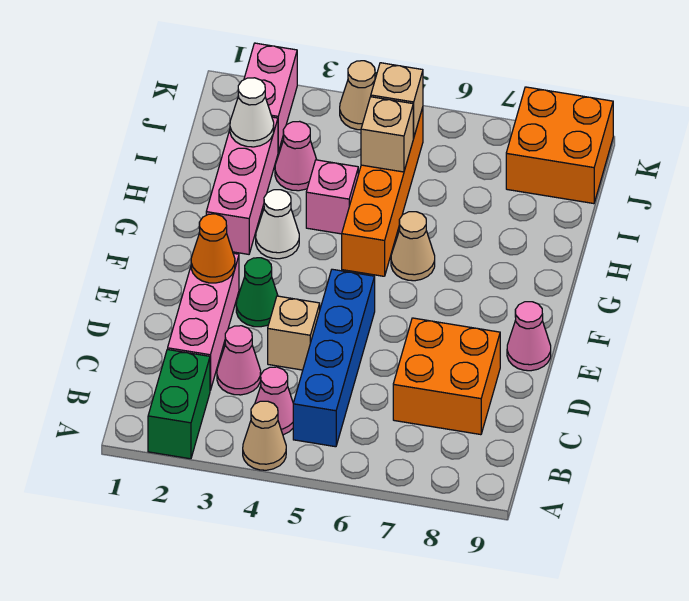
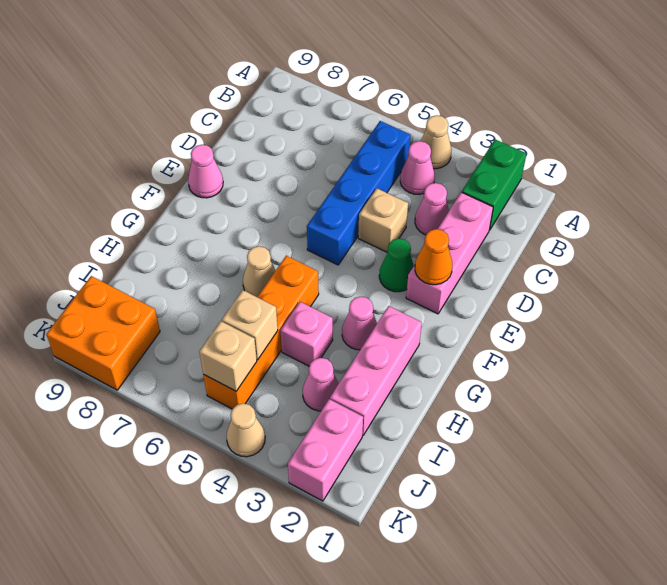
orange 2x2 brick [393,318,500,435] -> none
white 1x1 cone [256,190,299,259] -> pink 1x1 cone [342,297,377,350]
white 1x1 cone [230,78,274,147] -> none

